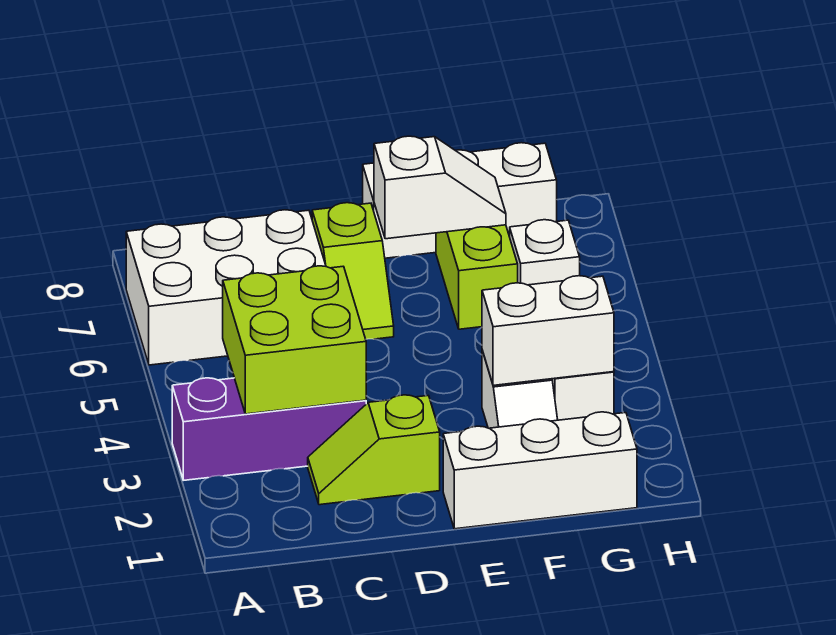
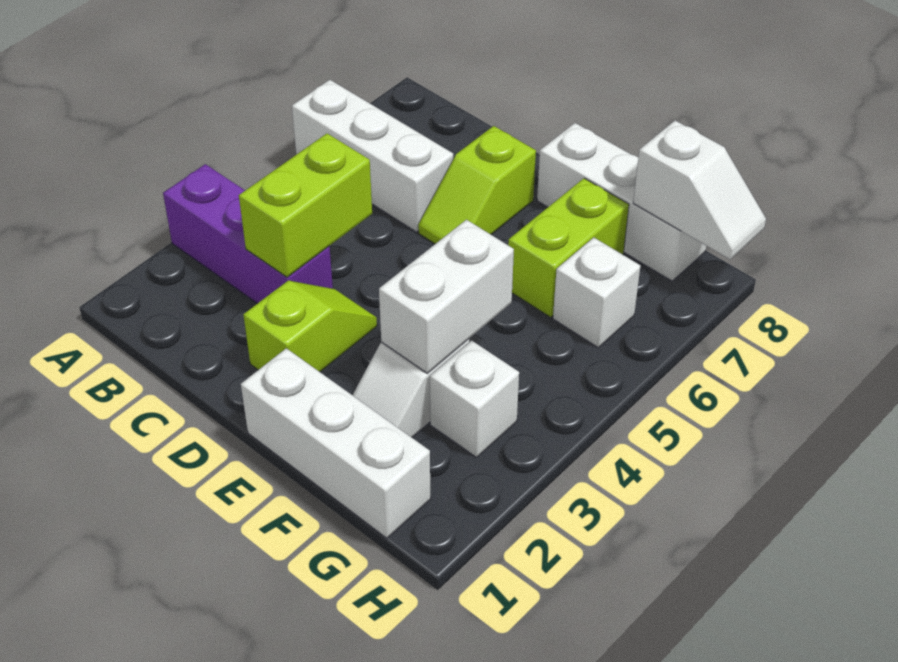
white 2x3 brick [126,210,326,365] -> white 1x3 brick [292,80,453,232]
lime 2x2 brick [223,266,366,414] -> lime 1x2 brick [239,133,372,277]
lime 1x2 slope [308,395,440,505] -> lime 1x2 slope turned to [243,280,377,372]
white 1x2 slope [374,136,506,239] -> white 1x2 slope moved to [633,121,766,259]
white 1x2 brick [482,276,614,385] -> white 1x2 brick turned to [379,220,514,373]

